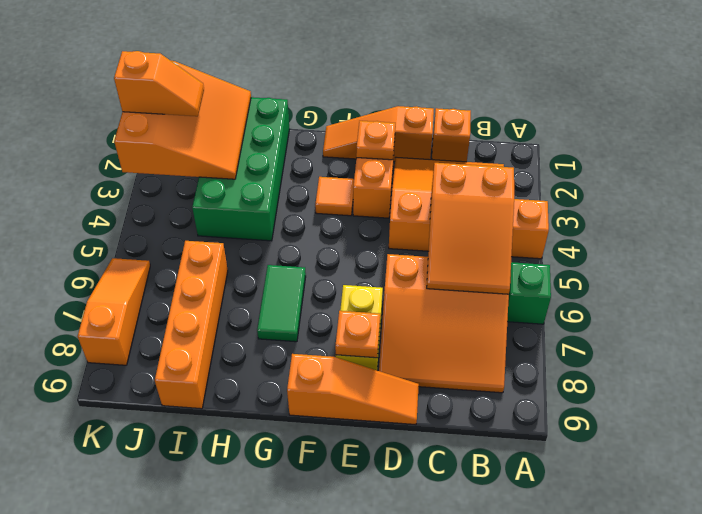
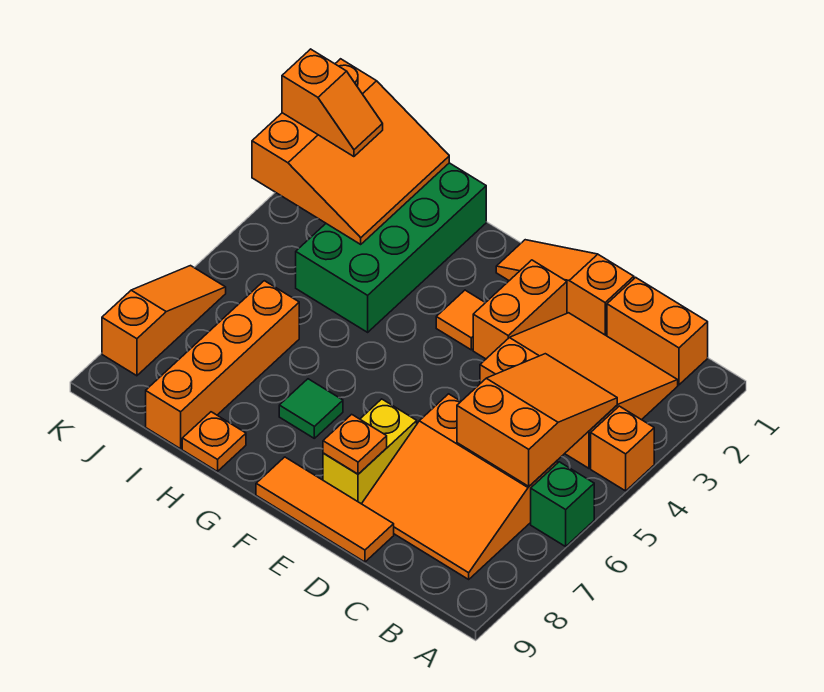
orange 2x3 slope [427,163,514,294] -> orange 2x3 slope turned to [457,354,617,486]
orange 1x1 brick [432,108,471,162] -> orange 1x2 brick [607,277,708,385]
orange 1x3 slope [287,354,419,425] -> orange 1x3 tile [256,457,394,562]
orange 1x1 plate [356,121,395,160] -> orange 1x1 plate moved to [182,412,246,471]
green 1x2 tile [257,265,306,342] -> green 1x1 tile [279,379,343,438]

